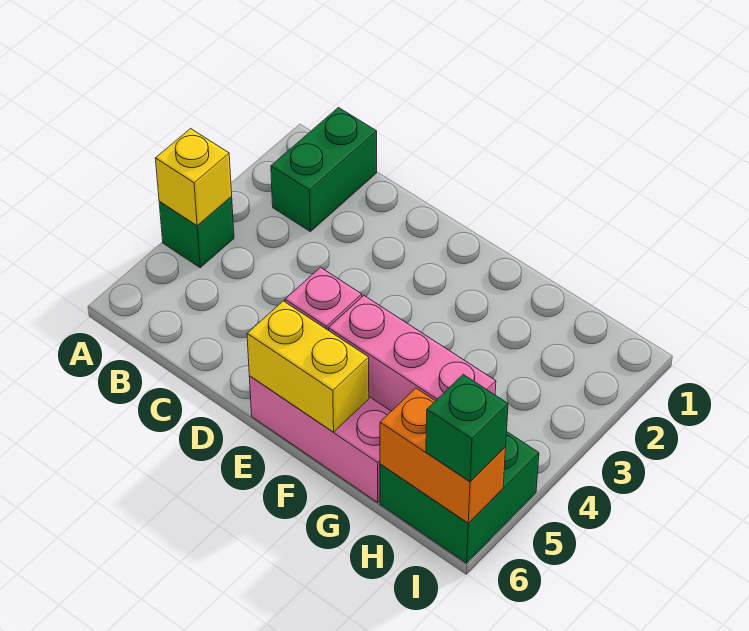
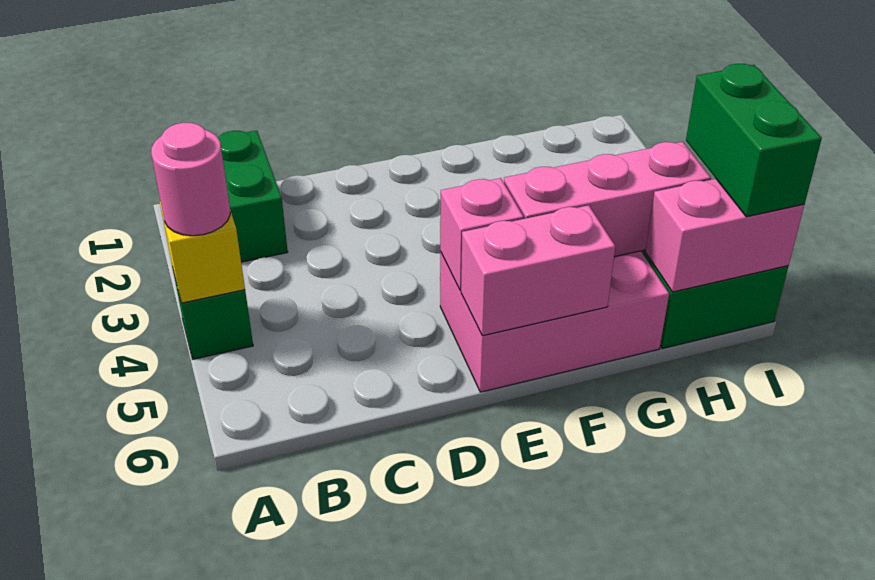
none -> pink 1x1 round brick [151,123,230,236]
yellow 1x2 brick [247,301,369,432] -> pink 1x2 brick [461,205,615,336]
orange 1x2 brick [380,388,506,523] -> pink 1x2 brick [645,179,804,292]
green 1x1 brick [426,375,508,482] -> green 1x2 brick [686,64,822,217]

